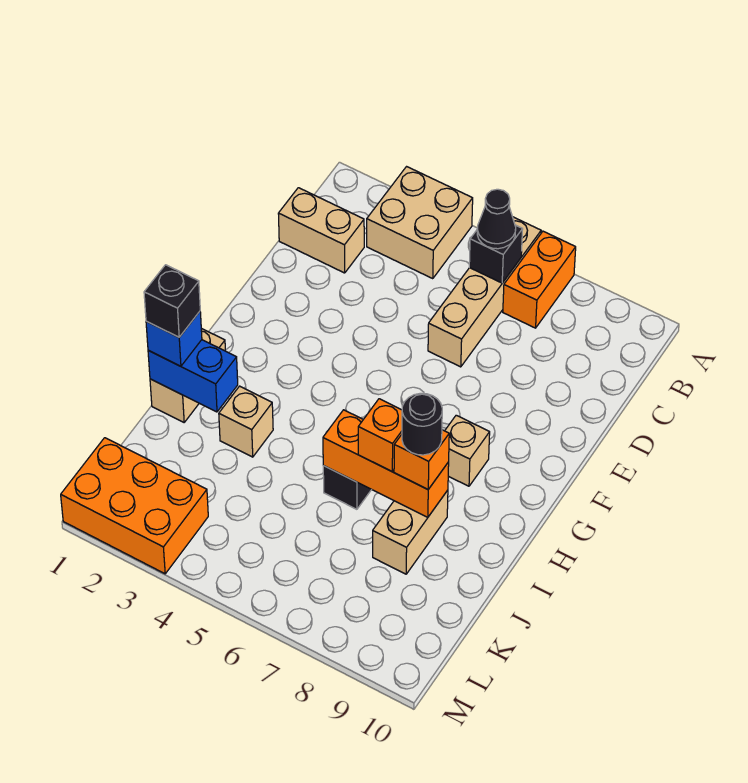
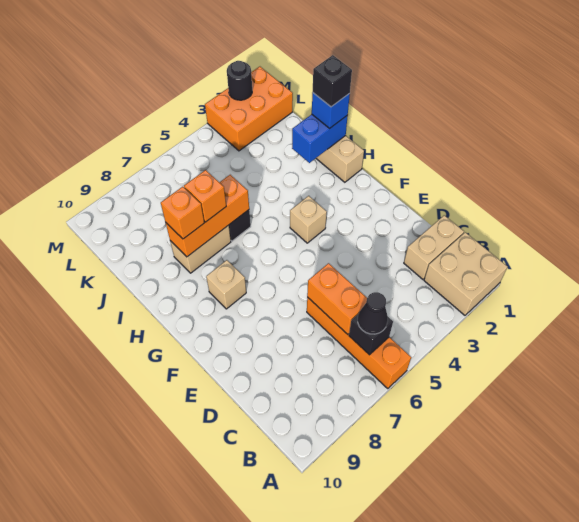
tan 2x2 brick [367,167,473,279] -> tan 2x2 brick moved to [424,232,508,315]
tan 1x4 brick [428,217,541,367] -> orange 1x4 brick [307,297,411,389]
orange 1x2 brick [503,231,576,328] -> orange 1x2 brick moved to [307,263,367,334]
tan 1x1 brick [219,386,273,457] -> tan 1x1 brick moved to [290,196,327,243]
tan 1x2 brick [373,490,448,574] -> tan 1x2 brick turned to [170,225,231,273]
black 1x1 round brick [402,393,442,455] -> black 1x1 round brick moved to [227,61,252,100]

